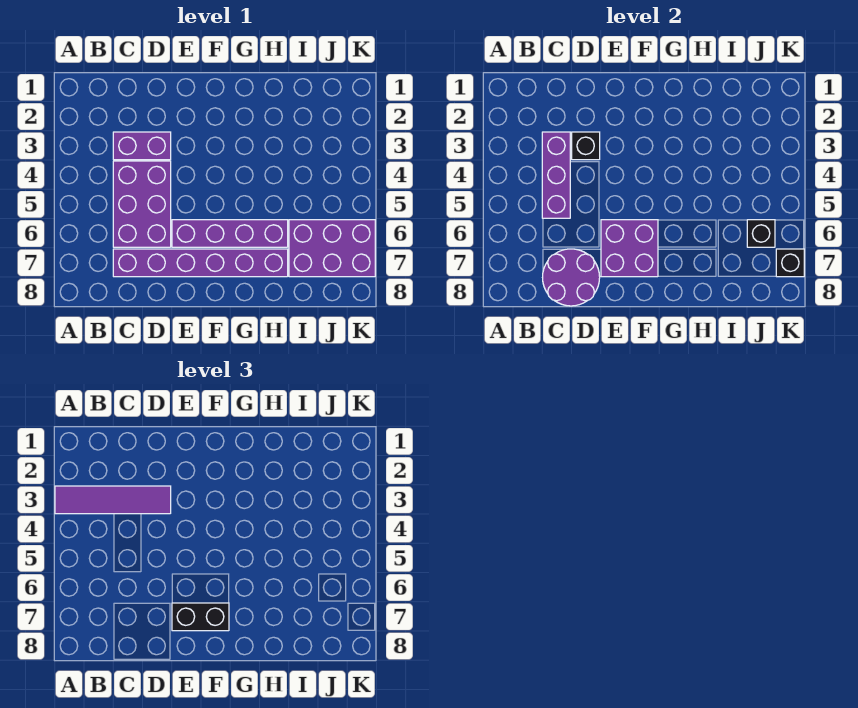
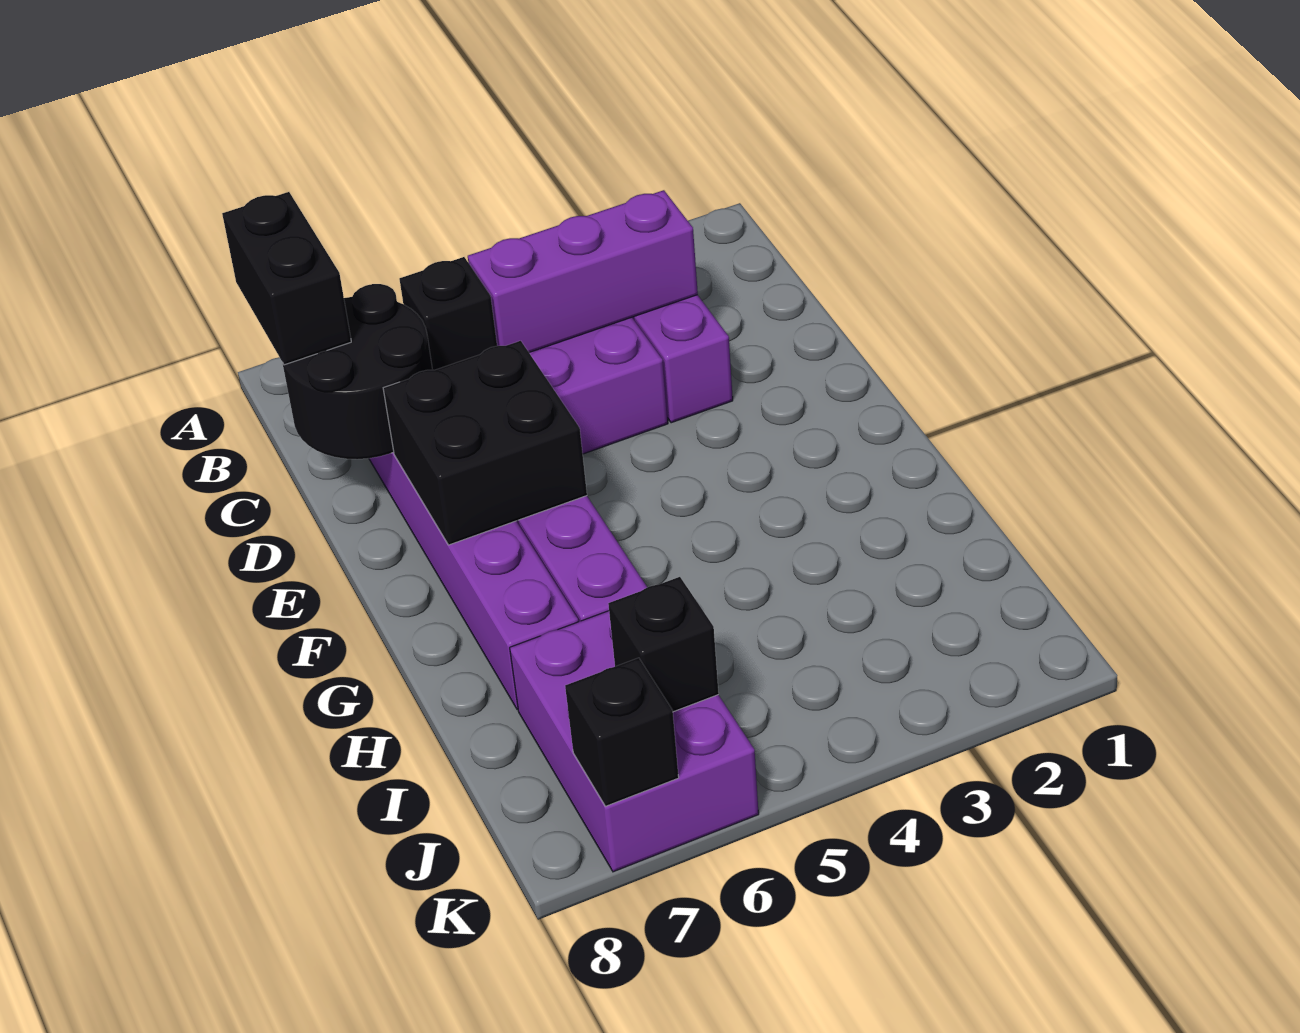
purple 1x4 tile [55,486,171,514] -> none
purple 2x2 round brick [543,249,600,306] -> black 2x2 round brick [283,284,433,459]
black 1x1 brick [572,132,600,160] -> black 1x1 brick moved to [399,257,497,370]
purple 2x2 brick [601,220,658,277] -> black 2x2 brick [383,341,587,545]
black 1x2 brick [172,603,229,631] -> black 1x2 brick moved to [222,192,351,365]

